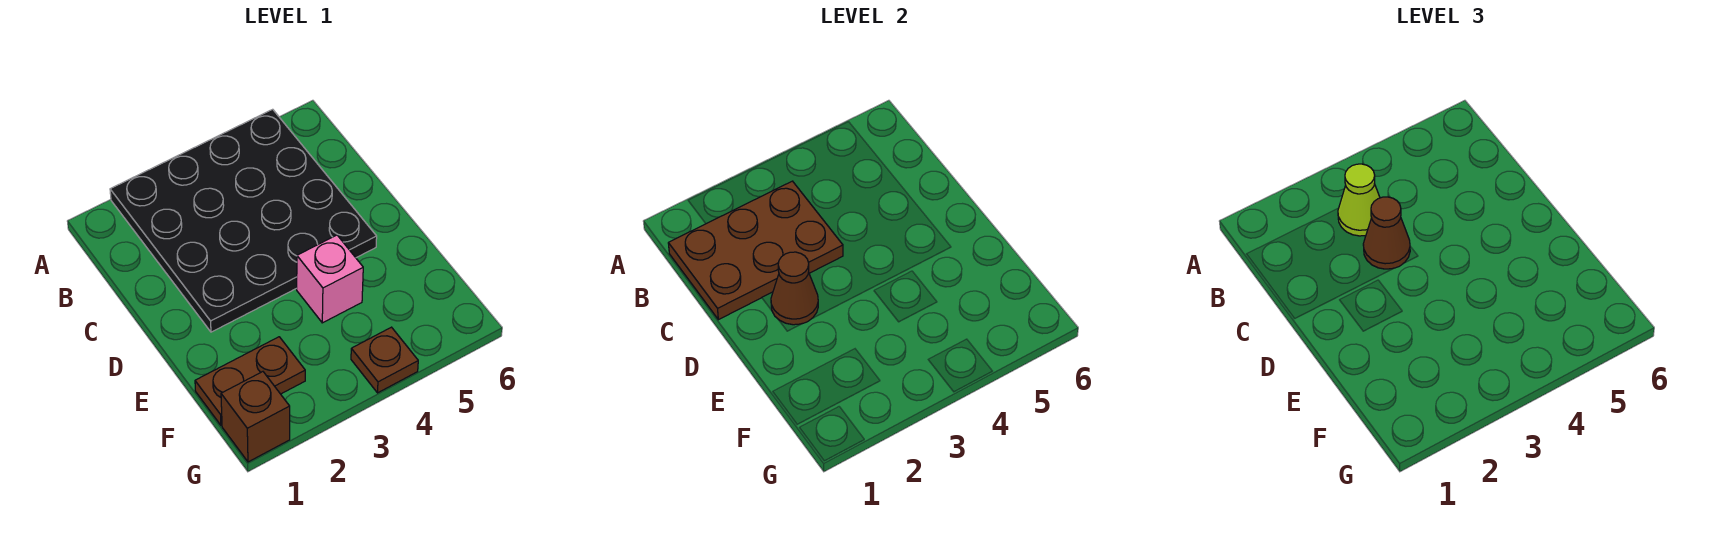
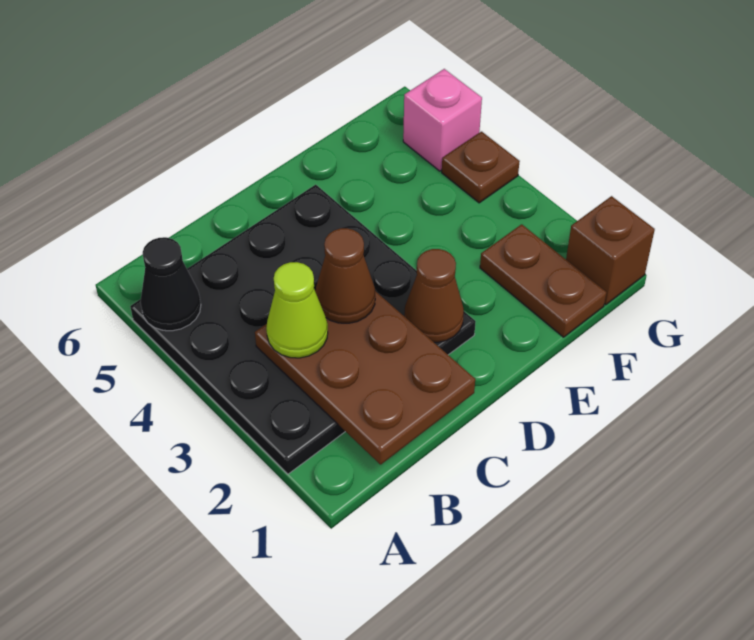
none -> black 1x1 cone [140,237,201,331]
pink 1x1 brick [297,235,363,323] -> pink 1x1 brick moved to [403,69,482,171]

